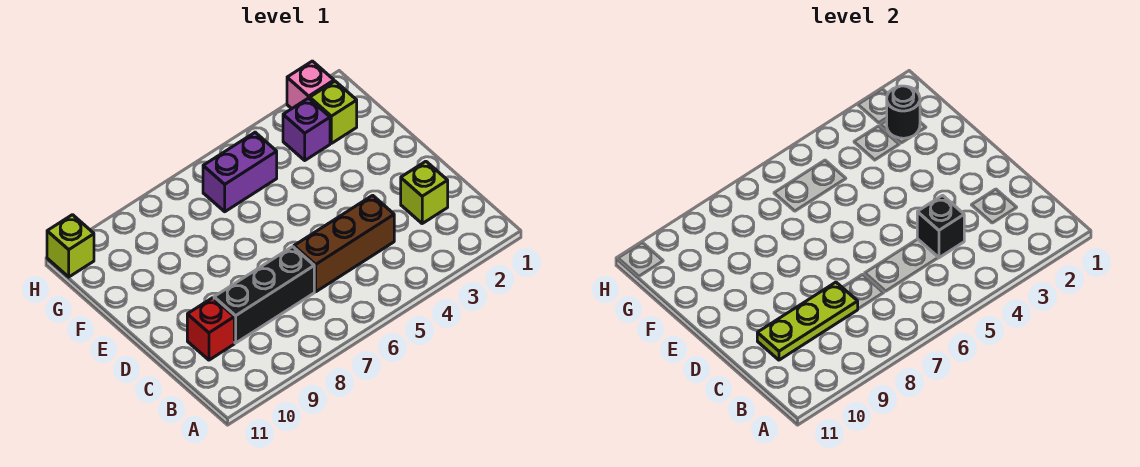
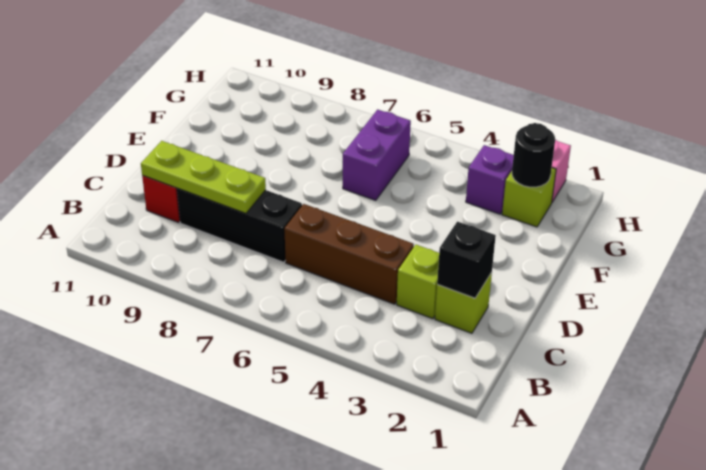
black 1x1 brick [917,195,964,258] -> black 1x1 brick moved to [437,222,496,298]
purple 1x2 brick [203,132,277,212] -> purple 1x2 brick turned to [343,110,411,200]
lime 1x1 brick [47,215,94,277] -> lime 1x1 brick moved to [397,245,439,319]

